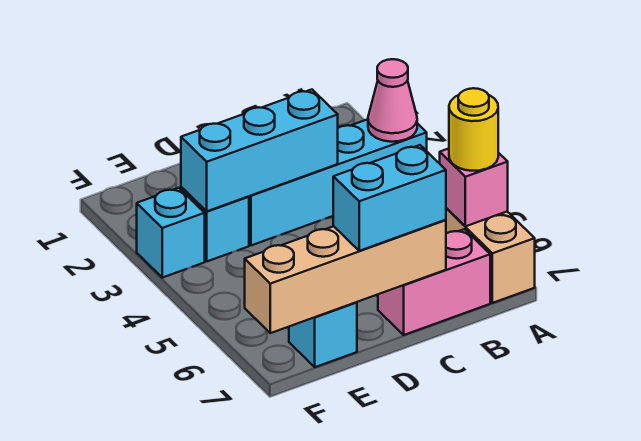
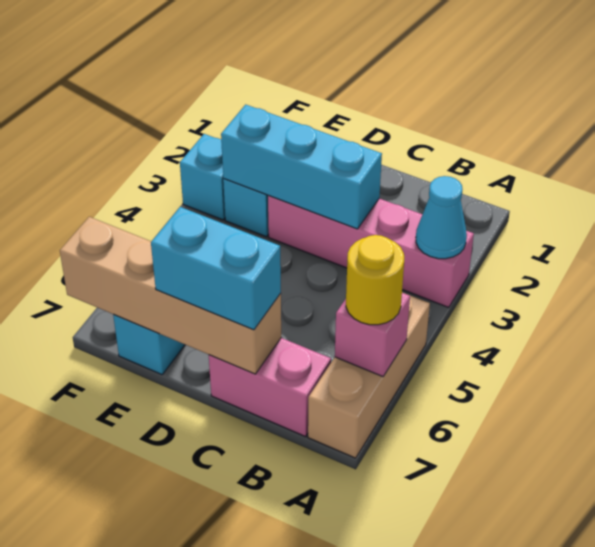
cyan 1x4 brick [249,119,427,245] -> pink 1x4 brick [268,195,474,307]
pink 1x1 cone [368,59,417,142] -> cyan 1x1 cone [416,176,467,259]

